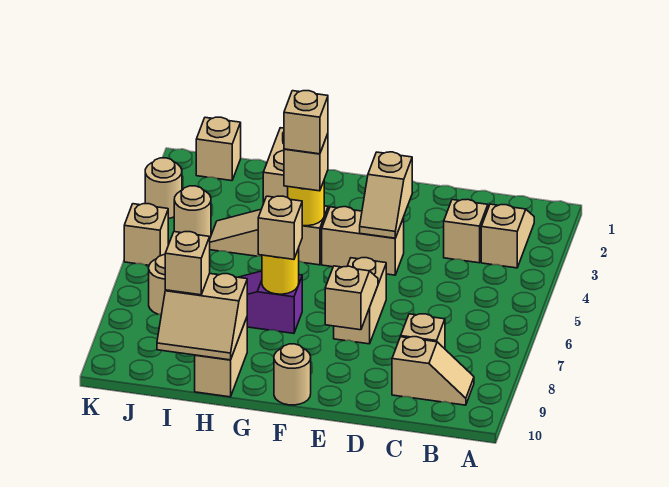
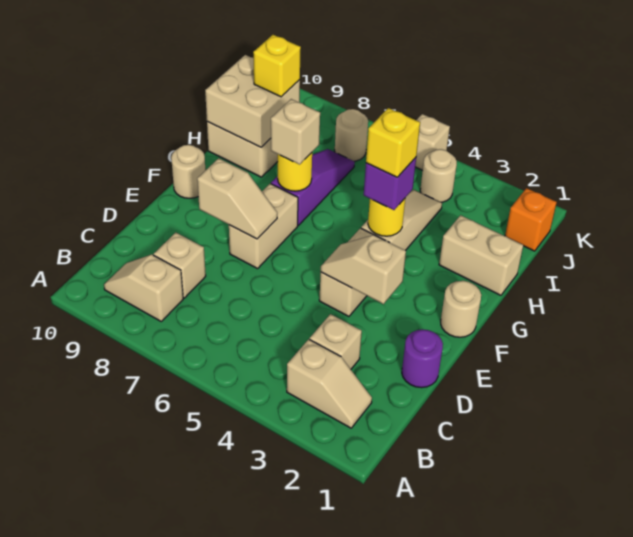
tan 1x2 slope [392,337,474,405] -> tan 1x2 slope turned to [104,255,183,321]
none -> purple 1x1 round brick [402,329,443,388]
tan 1x2 brick [334,258,386,344] -> tan 1x2 brick turned to [229,184,298,269]
tan 1x1 brick [284,134,328,191] -> purple 1x1 brick [364,158,416,210]
tan 1x1 brick [284,91,328,154] -> yellow 1x1 brick [366,108,420,177]
tan 2x2 slope [157,274,247,360] -> tan 2x2 brick [205,55,300,147]
tan 1x1 brick [165,232,210,295] -> yellow 1x1 brick [253,35,301,97]
tan 1x1 brick [196,117,241,181] -> orange 1x1 brick [505,188,557,251]
tan 1x1 round brick [145,158,182,218] -> tan 1x1 round brick moved to [441,281,481,337]

